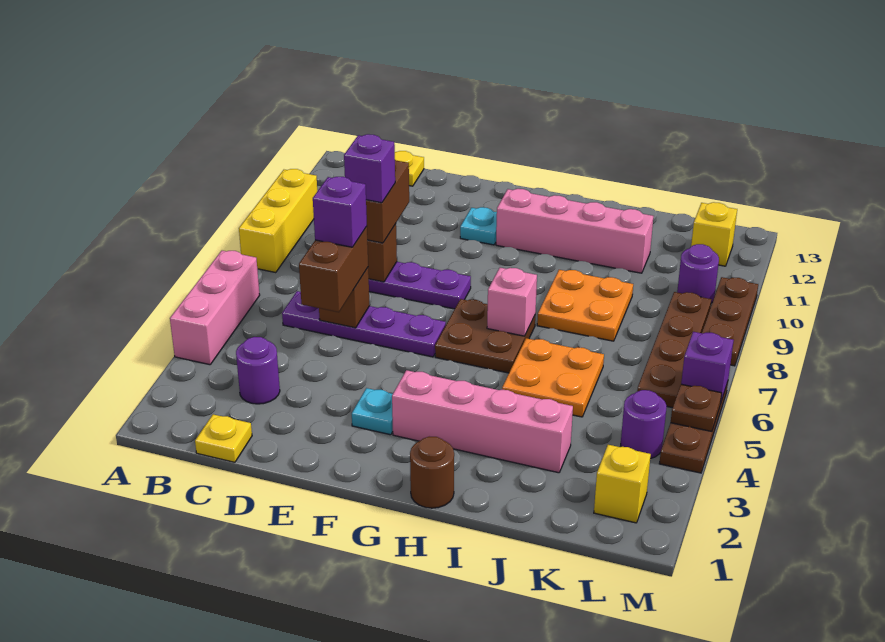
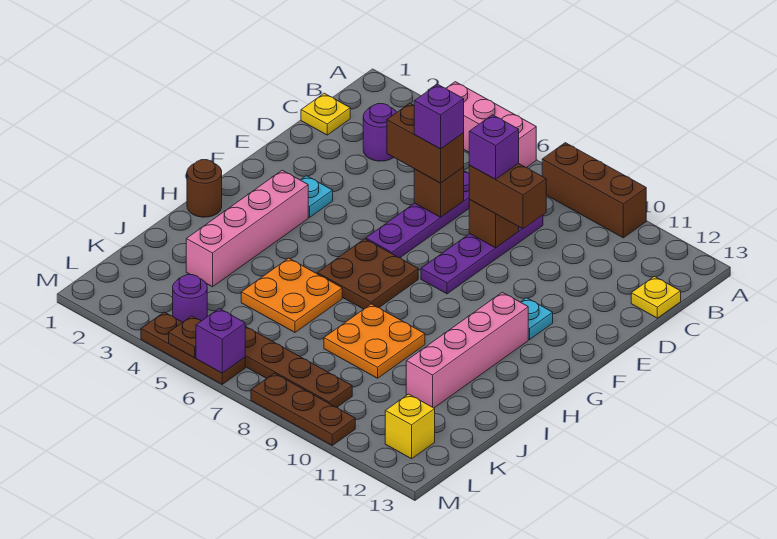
yellow 1x3 brick [239,169,317,272] -> brown 1x3 brick [542,143,646,238]
pink 1x1 brick [487,268,537,336] -> none
yellow 1x1 brick [594,445,651,523] -> none
purple 1x1 round brick [677,244,719,303] -> none

